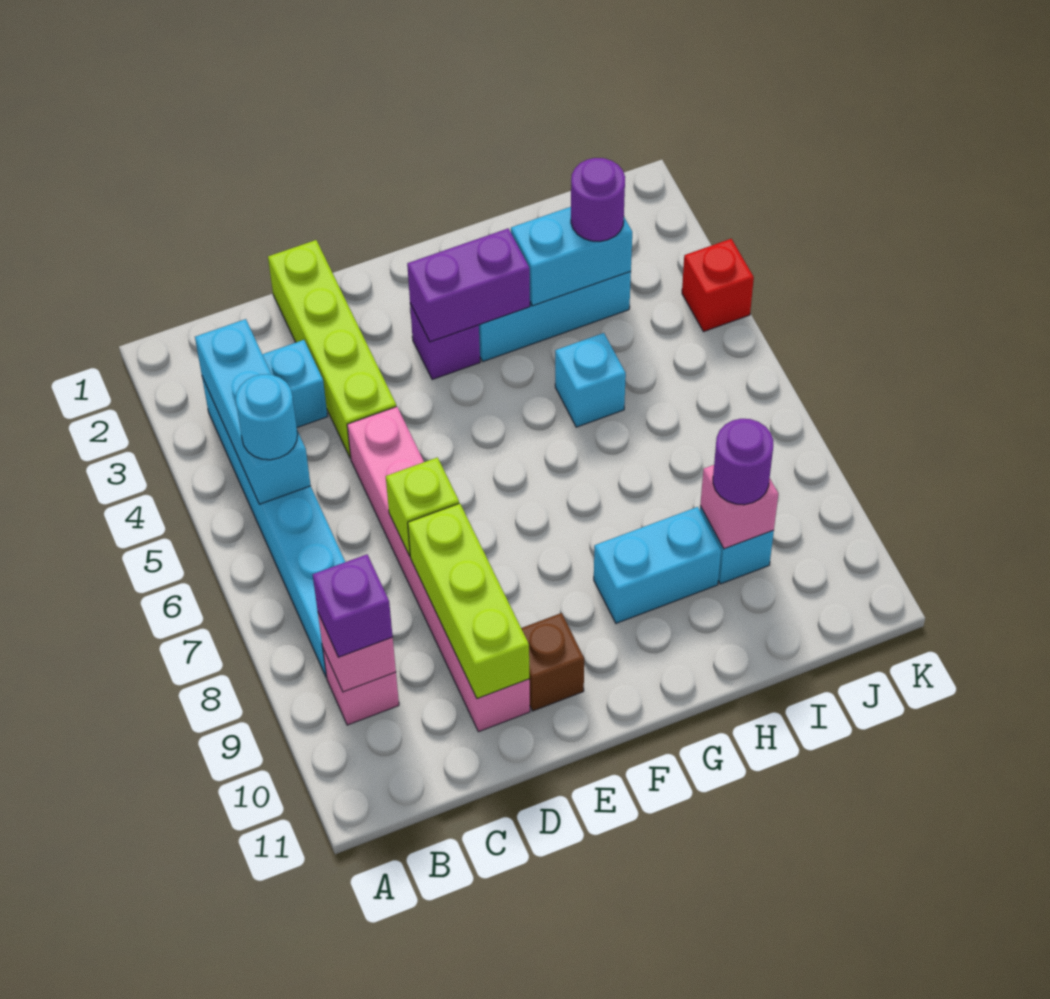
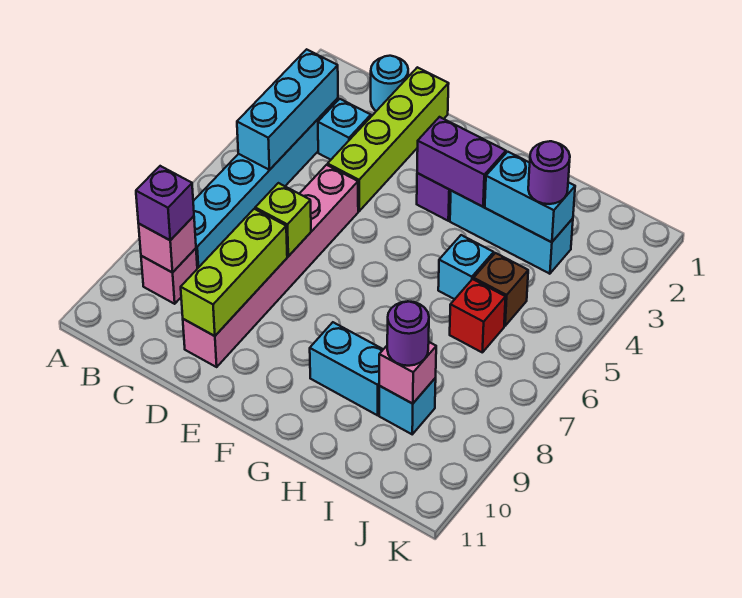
cyan 1x1 round brick [236,374,298,460] -> cyan 1x1 round brick moved to [371,56,408,111]
brown 1x1 brick [521,613,584,711] -> brown 1x1 brick moved to [474,253,528,326]
red 1x1 brick [682,239,754,332] -> red 1x1 brick moved to [450,279,506,352]

